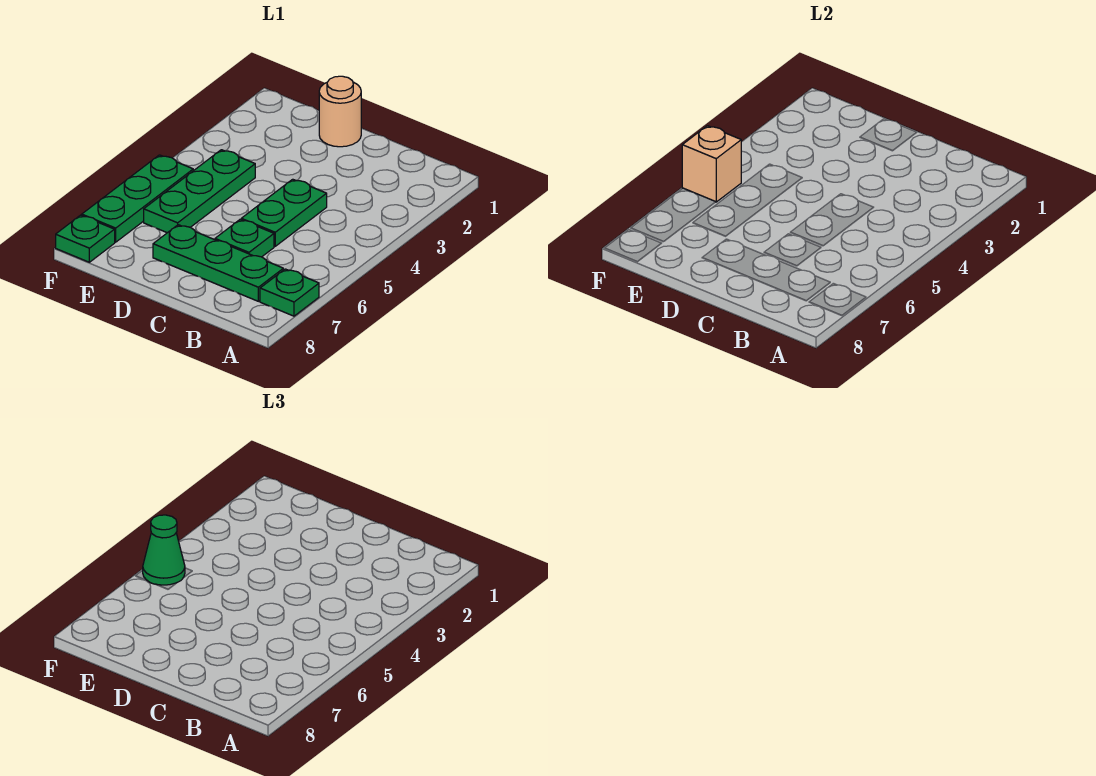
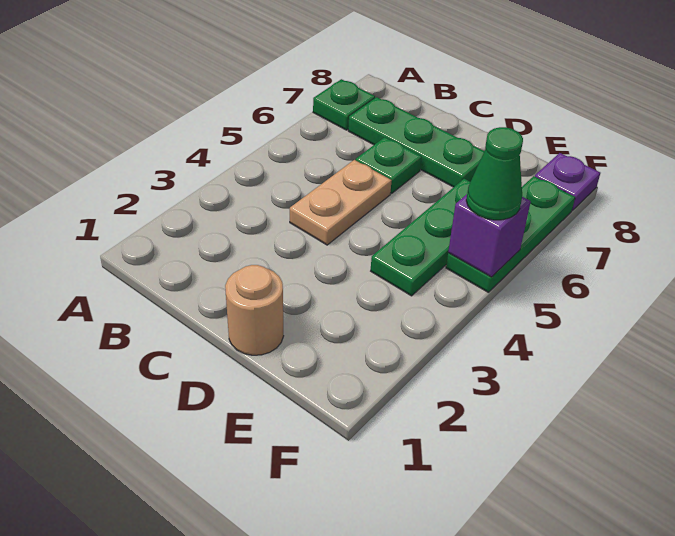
green 1x2 plate [241,179,327,246] -> tan 1x2 plate [290,160,392,245]
tan 1x1 brick [682,126,741,202] -> purple 1x1 brick [448,194,531,277]
green 1x1 plate [56,215,115,262] -> purple 1x1 plate [535,153,600,210]

